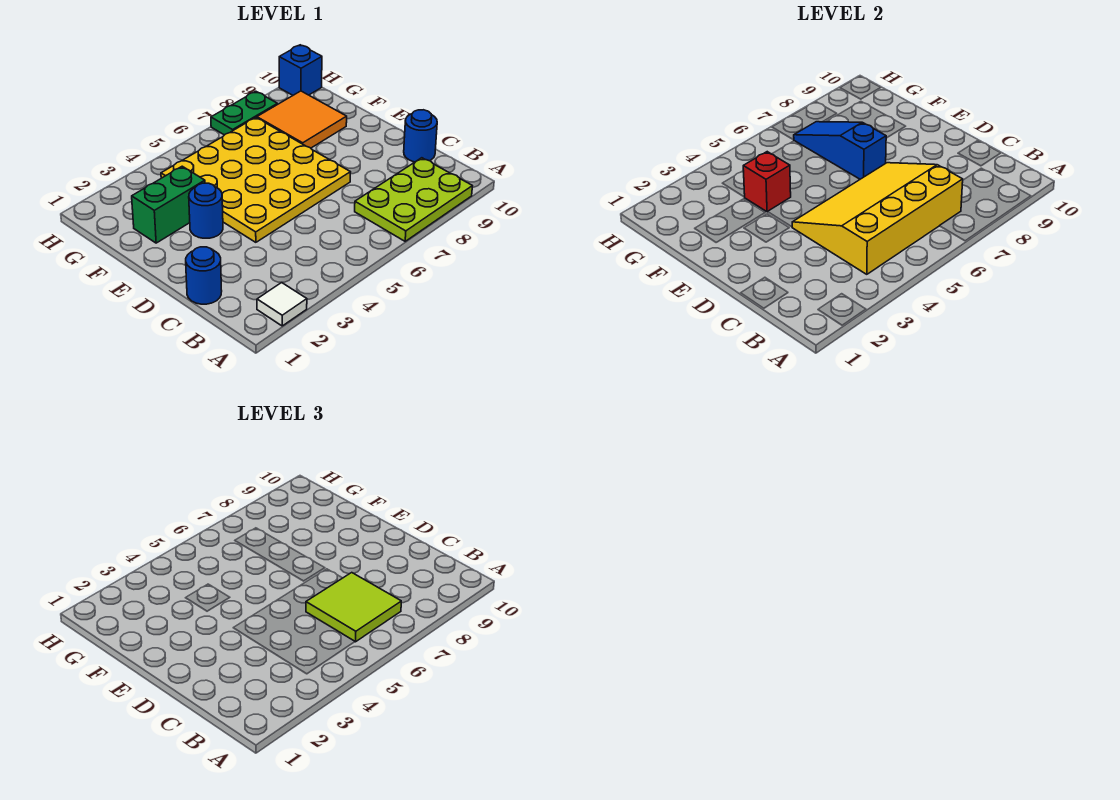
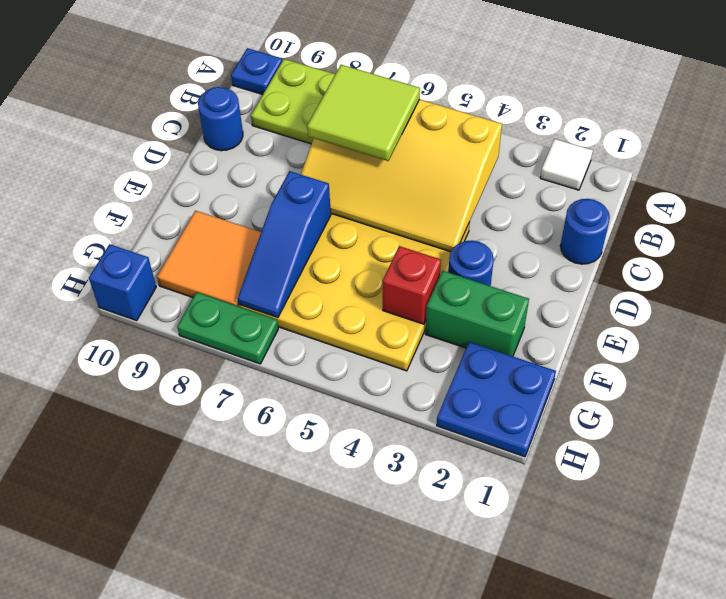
none -> blue 1x1 plate [231,48,282,95]
none -> blue 2x2 plate [437,342,556,457]

